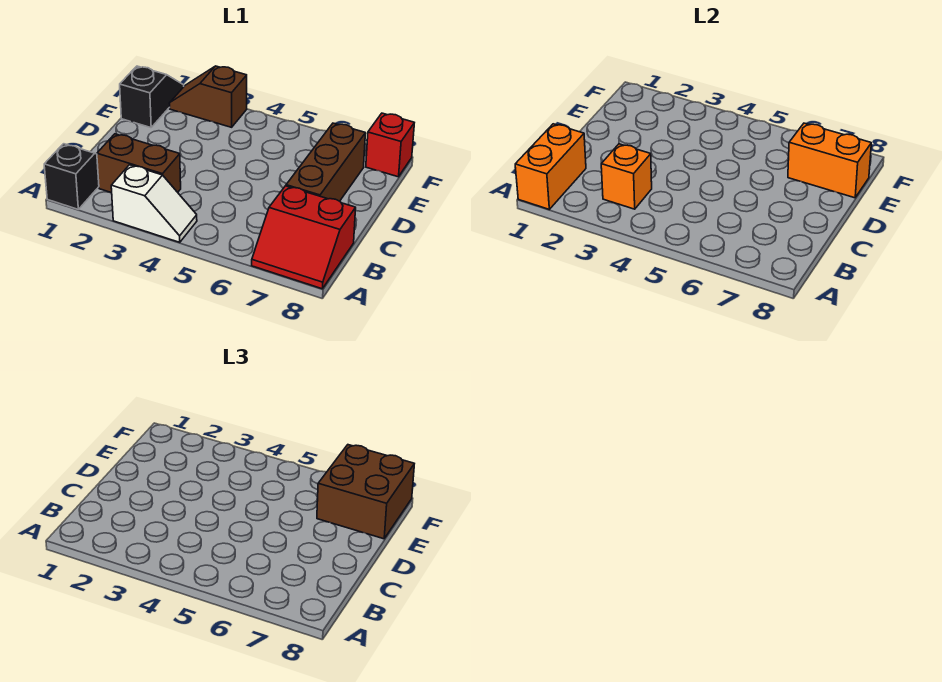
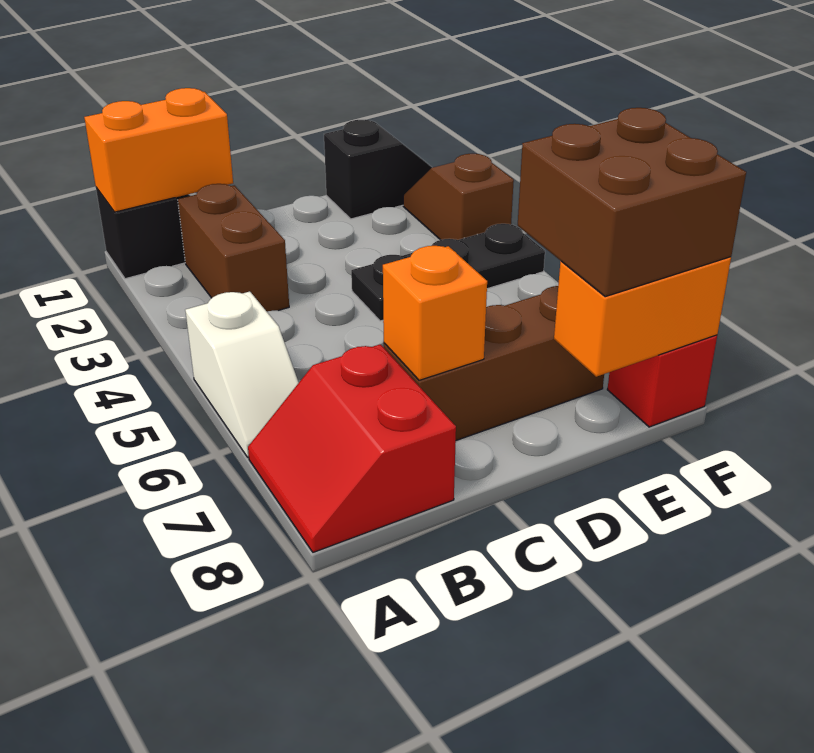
white 1x2 slope [111,165,197,242] -> white 1x2 slope moved to [185,291,299,457]
orange 1x1 brick [601,144,652,209] -> orange 1x1 brick moved to [383,246,487,380]
none -> black 1x3 plate [351,224,545,321]
orange 1x2 brick [788,123,871,198] -> orange 1x2 brick turned to [554,257,731,377]

